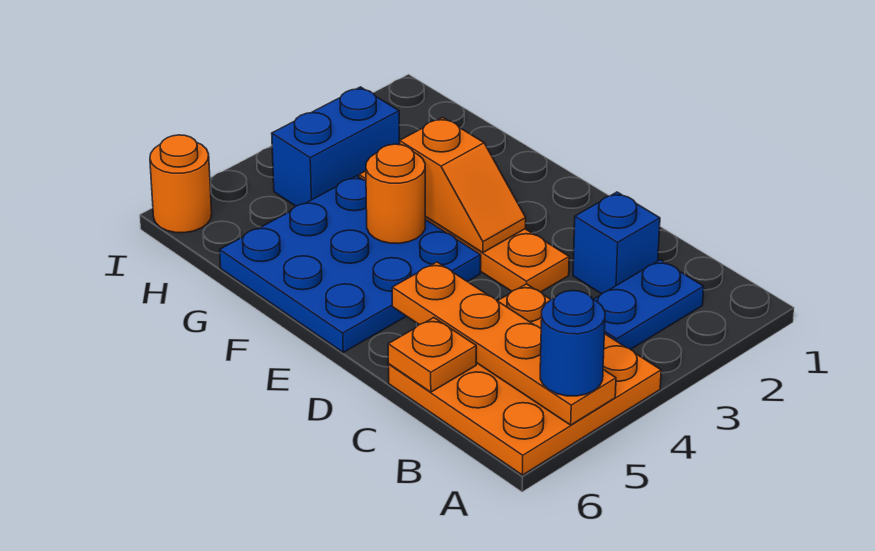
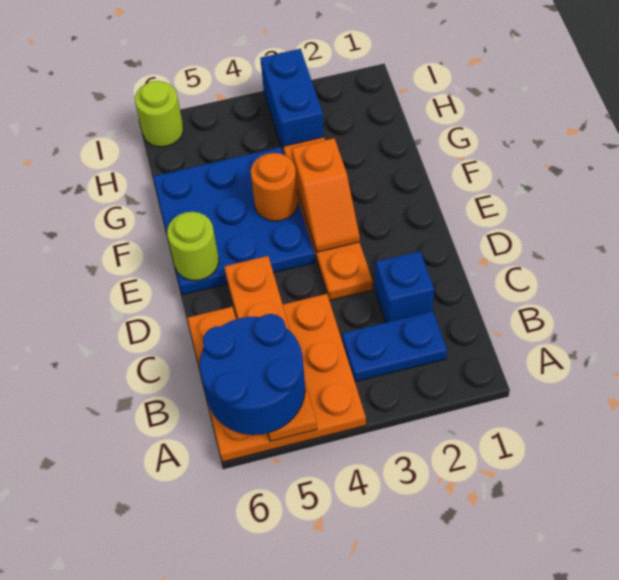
blue 1x1 round brick [540,291,605,396] -> blue 2x2 round brick [200,314,305,435]
none -> lime 1x1 round brick [167,212,219,281]
blue 1x2 brick [272,87,400,206] -> blue 1x2 brick turned to [260,49,324,154]
orange 1x1 round brick [150,135,212,233] -> lime 1x1 round brick [135,81,183,147]

